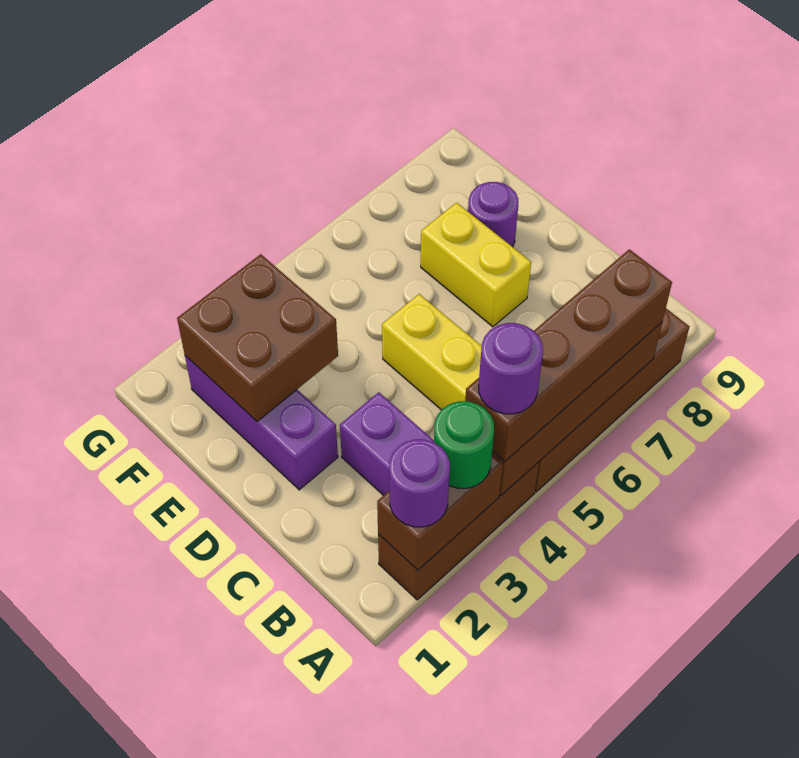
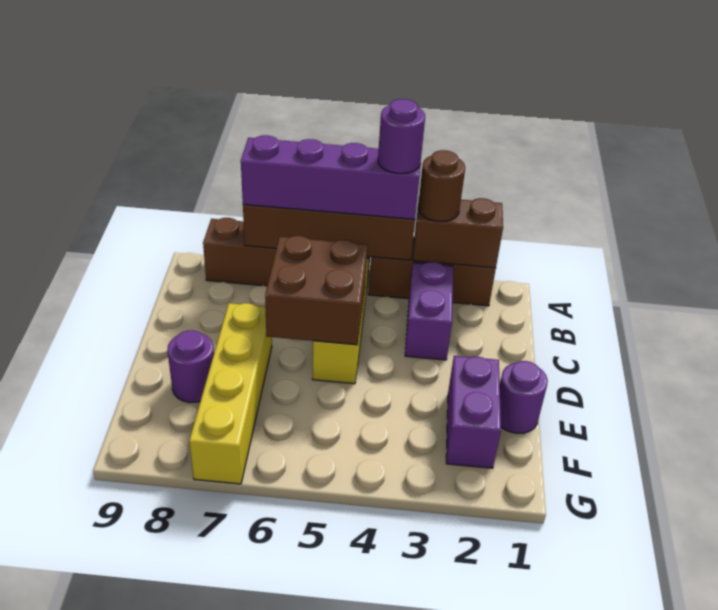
purple 1x1 round brick [389,439,450,527] -> purple 1x1 round brick moved to [500,361,548,433]
green 1x1 round brick [434,401,494,488] -> brown 1x1 round brick [418,150,465,221]
brown 1x4 brick [465,249,672,461] -> purple 1x4 brick [241,135,420,219]
purple 1x3 brick [185,356,338,490] -> purple 1x2 brick [446,356,501,468]
yellow 1x2 brick [421,203,531,327] -> yellow 1x4 brick [189,303,272,484]
brown 2x2 brick [177,254,338,422] -> brown 2x2 brick moved to [265,236,368,345]

